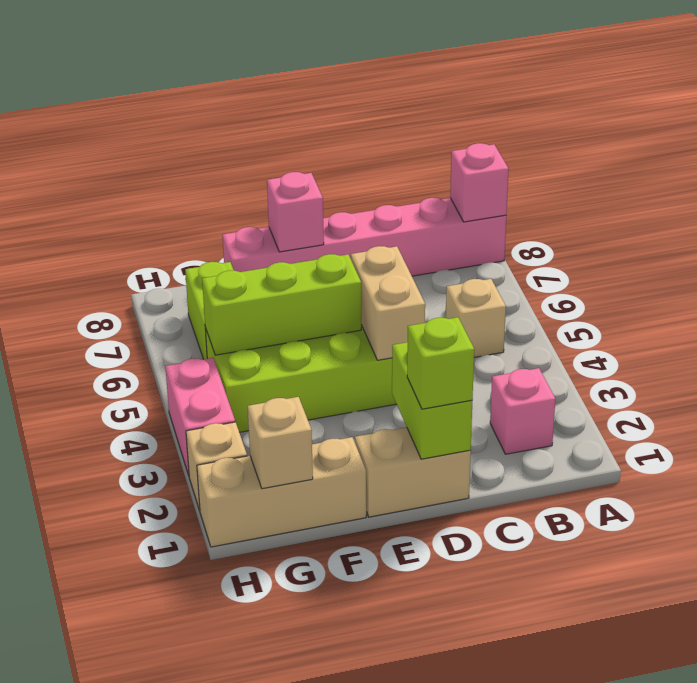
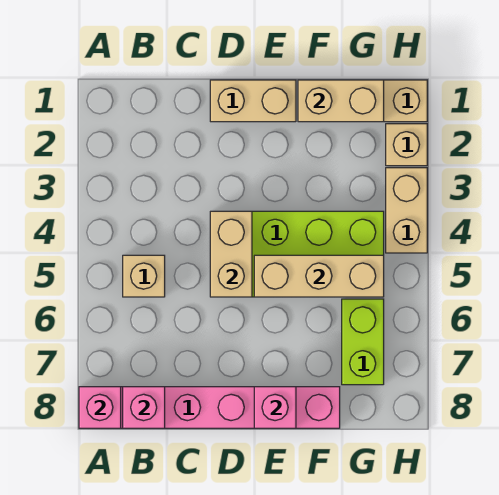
pink 1x1 brick [490,368,555,454] -> pink 1x1 brick moved to [123,387,165,428]
lime 1x2 brick [392,342,472,459] -> none
lime 1x1 brick [407,317,474,409] -> none
lime 1x3 brick [202,254,361,355] -> tan 1x3 brick [254,255,384,297]
tan 1x1 brick [248,397,313,489] -> tan 1x2 brick [298,80,384,122]
pink 1x2 brick [165,358,235,475] -> tan 1x2 brick [386,168,427,253]

